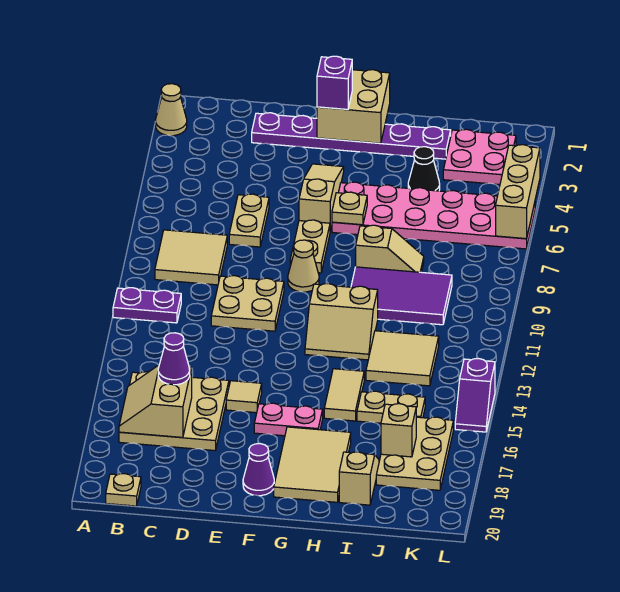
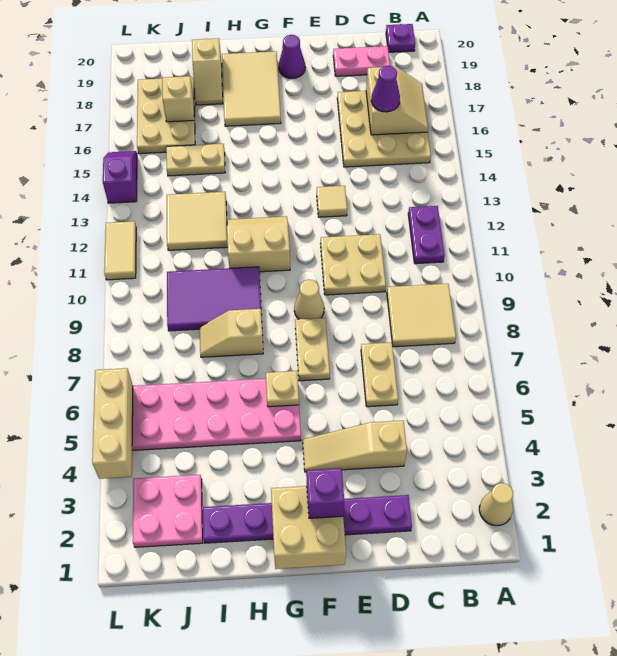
purple 1x2 plate [113,288,181,323] -> purple 1x2 plate turned to [408,206,445,264]
tan 1x1 plate [106,474,141,506] -> purple 1x1 plate [386,24,415,52]
tan 1x1 tile [226,381,262,413] -> tan 1x1 tile moved to [317,186,347,217]
tan 1x3 slope [299,164,344,231] -> tan 1x3 slope turned to [303,421,407,472]
pink 1x2 plate [254,403,323,436] -> pink 1x2 plate moved to [333,46,390,76]
tan 1x2 tile [324,369,364,421] -> tan 1x2 tile moved to [104,221,136,280]
black 1x1 cone [408,147,440,191] -> none

